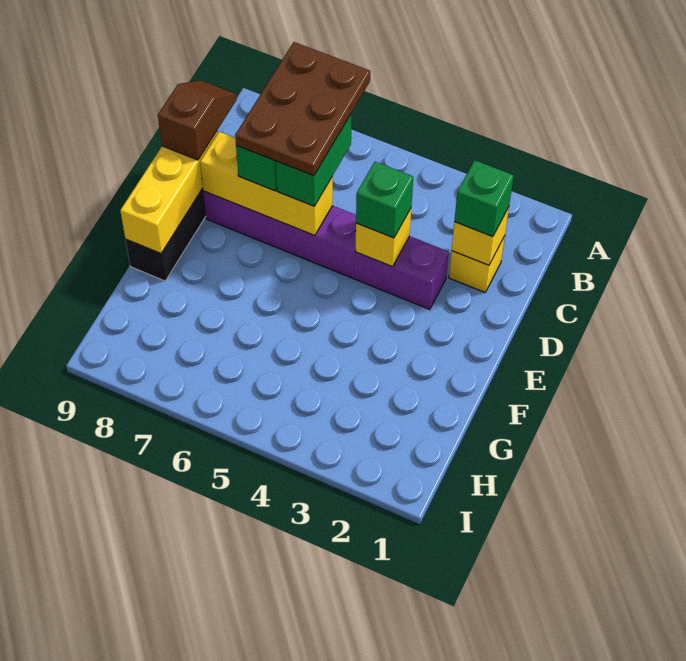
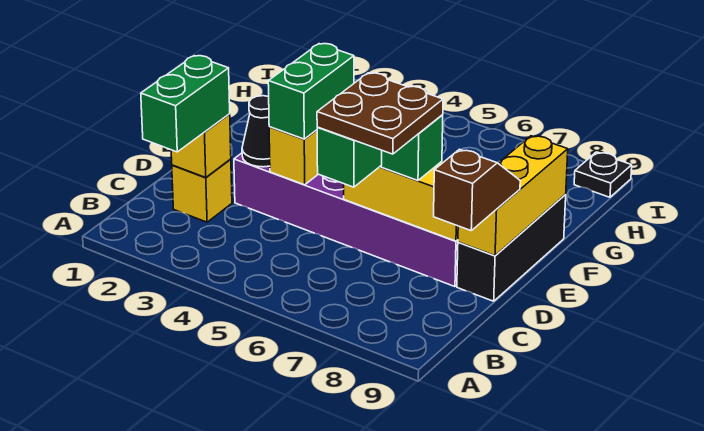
brown 2x3 plate [235,42,370,176] -> brown 2x2 plate [317,73,443,154]
green 1x1 brick [454,160,514,237] -> green 1x2 brick [141,56,230,152]
brown 1x2 slope [158,80,237,160] -> brown 1x2 slope turned to [434,149,520,231]
none -> black 1x1 cone [242,96,270,167]
green 1x1 brick [356,162,413,238] -> green 1x2 brick [268,44,354,139]
none -> black 1x1 plate [574,152,632,197]

